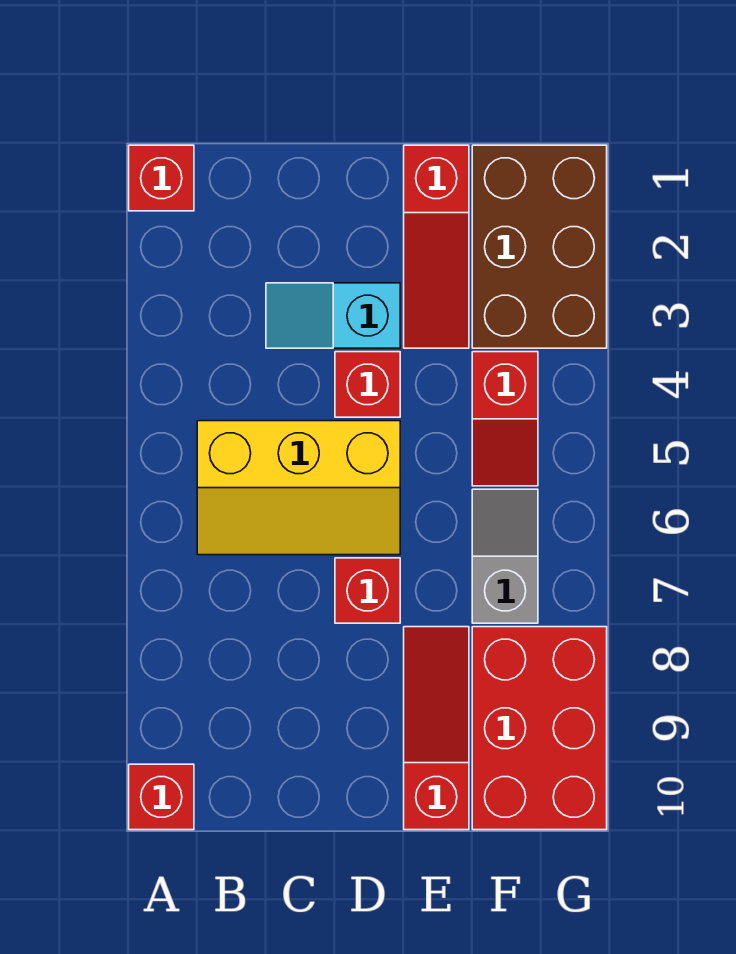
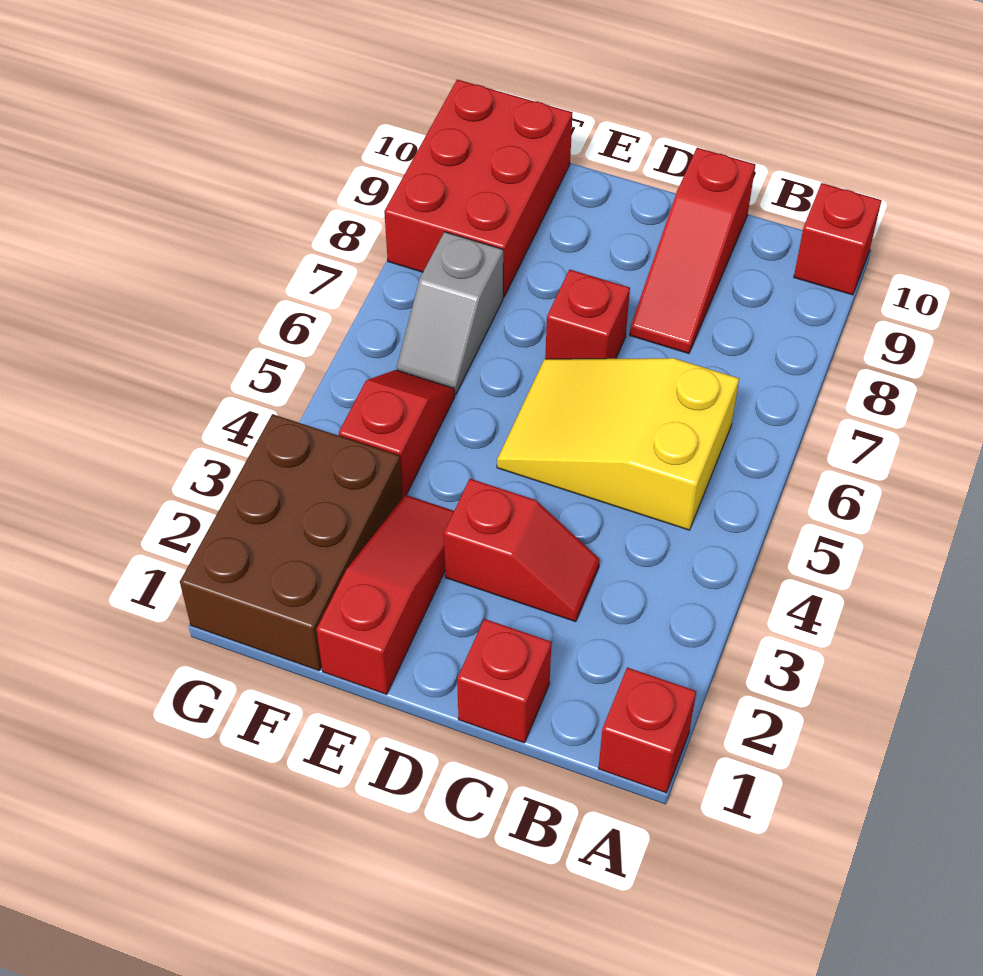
yellow 2x3 slope [197,421,400,555] -> yellow 2x3 slope turned to [497,358,739,530]
cyan 1x2 slope [266,283,400,348] -> red 1x2 slope [444,479,600,622]
red 1x1 brick [335,352,400,417] -> red 1x1 brick moved to [457,619,552,743]
red 1x3 slope [404,627,469,830] -> red 1x3 slope moved to [630,148,756,354]

